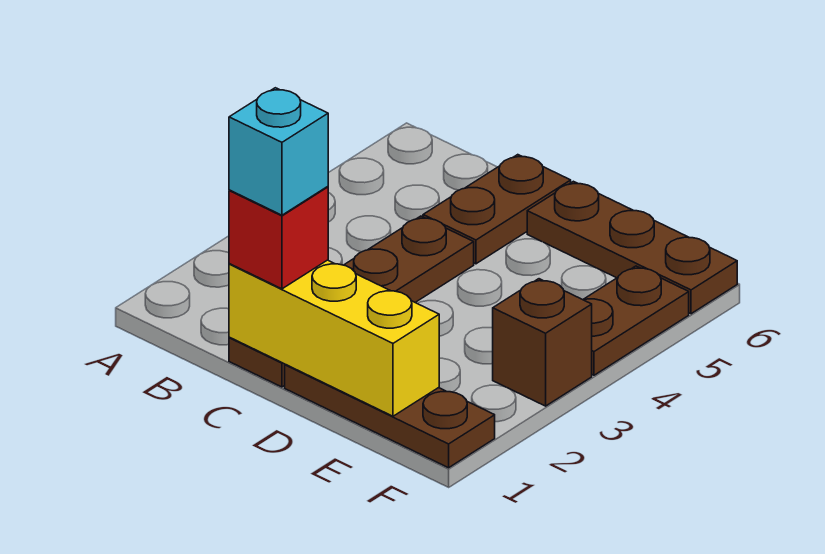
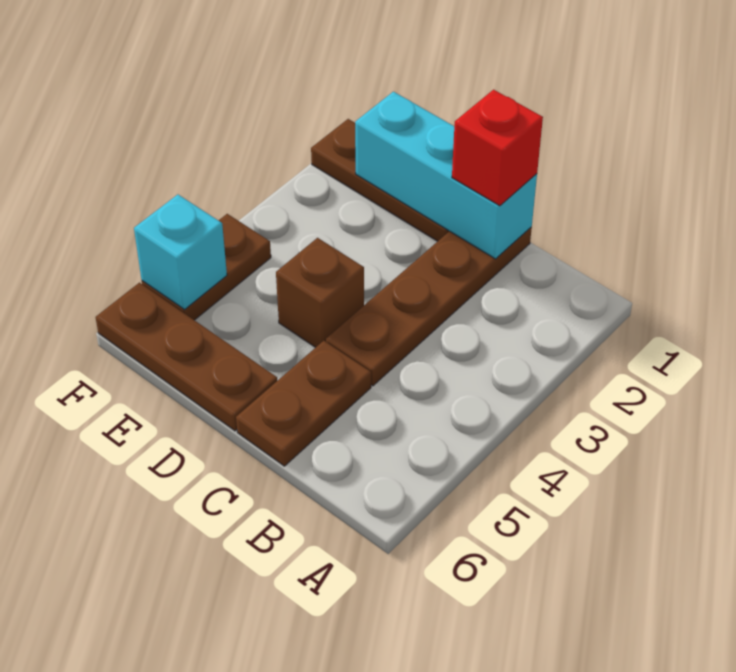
yellow 1x3 brick [229,260,439,416] -> cyan 1x3 brick [355,92,537,259]
cyan 1x1 brick [229,88,328,215] -> cyan 1x1 brick moved to [134,195,227,309]
brown 1x1 brick [493,279,592,406] -> brown 1x1 brick moved to [276,238,364,348]

